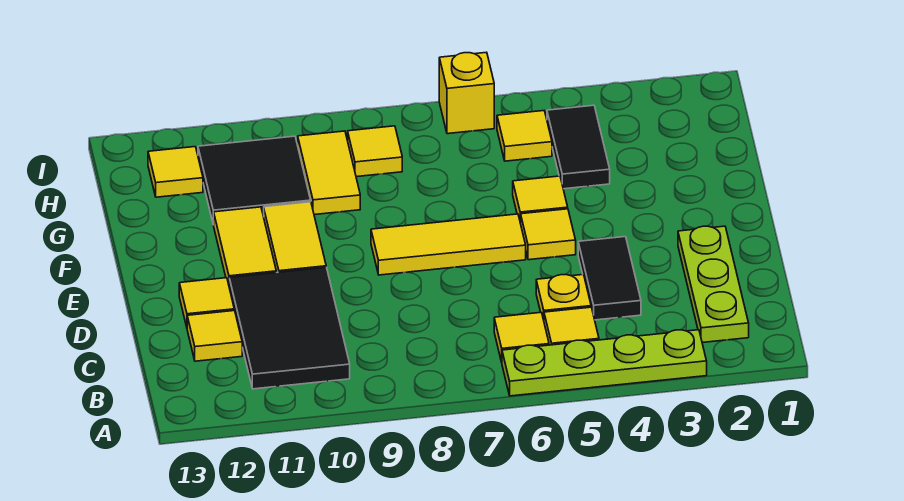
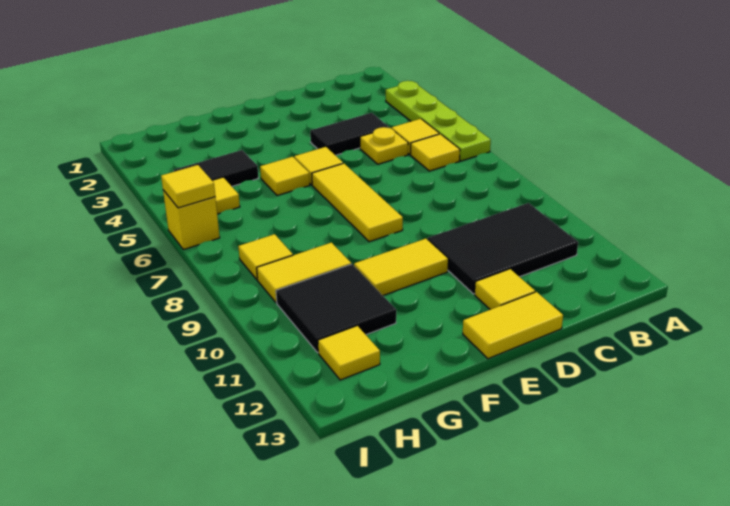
lime 1x3 plate [678,226,749,343] -> none
yellow 1x1 tile [187,311,242,361] -> yellow 1x1 tile moved to [161,165,215,208]
yellow 1x2 tile [214,207,276,284] -> yellow 1x2 tile moved to [463,292,563,359]

